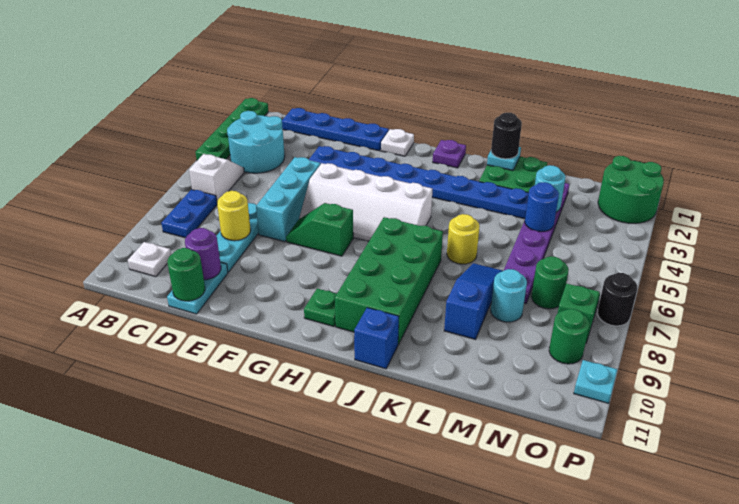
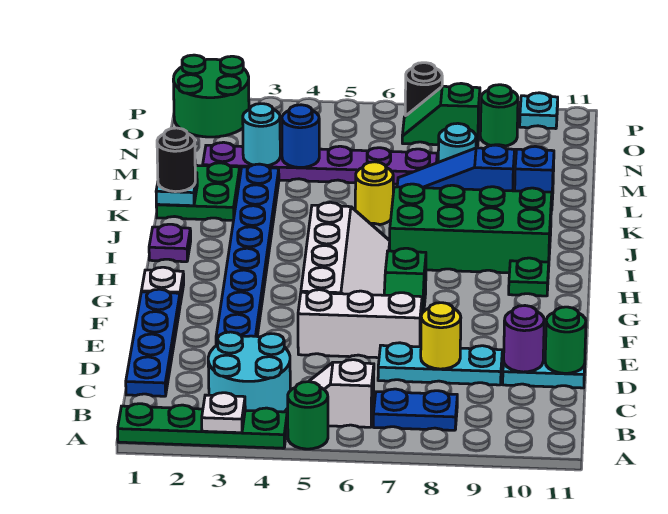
white 1x1 plate [128,242,171,277] -> white 1x1 plate moved to [202,393,245,433]
cyan 1x3 brick [256,157,320,242] -> white 1x3 brick [298,290,422,358]
blue 1x1 brick [354,308,399,369] -> blue 1x1 brick moved to [515,146,554,210]
green 1x1 round brick [531,256,569,309] -> green 1x1 round brick moved to [288,382,328,449]

